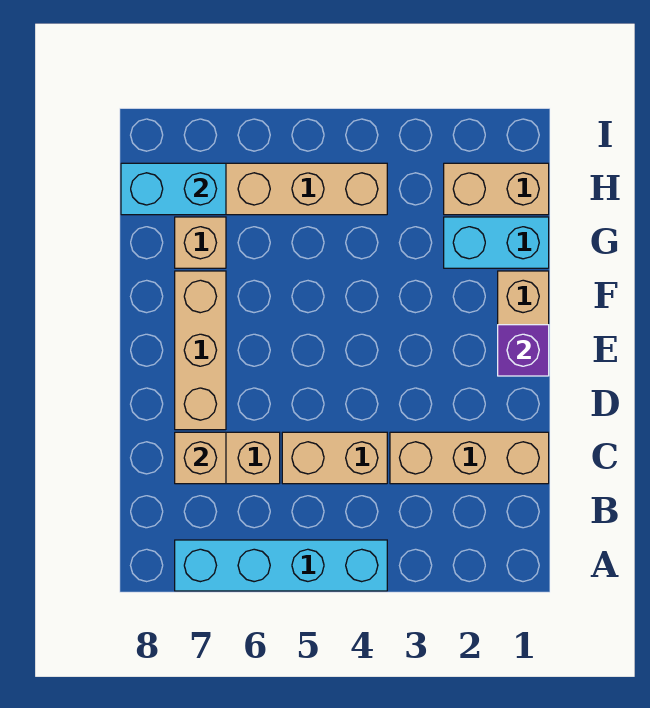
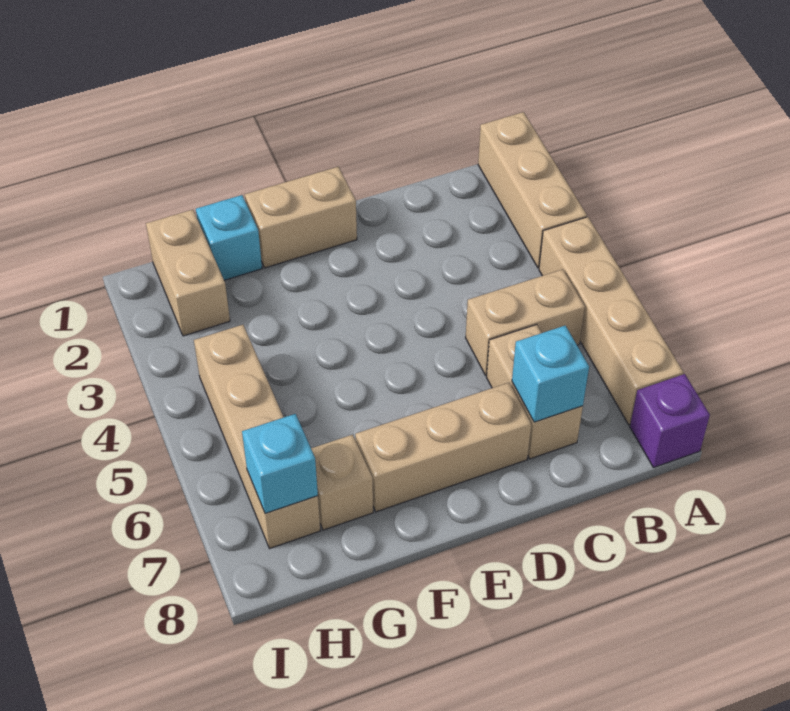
cyan 1x4 brick [175,540,387,591] -> tan 1x4 brick [539,217,683,425]
tan 1x3 brick [390,432,549,484] -> tan 1x3 brick moved to [478,112,587,268]
tan 1x2 brick [282,432,387,484] -> tan 1x2 brick turned to [466,269,585,375]
tan 1x1 brick [175,432,226,484] -> cyan 1x1 brick [512,326,589,422]
purple 1x1 brick [498,325,549,376] -> purple 1x1 brick moved to [630,374,710,468]
cyan 1x2 brick [444,217,549,268] -> cyan 1x1 brick [196,195,262,280]
cyan 1x2 brick [121,163,226,215] -> cyan 1x1 brick [242,414,318,514]

